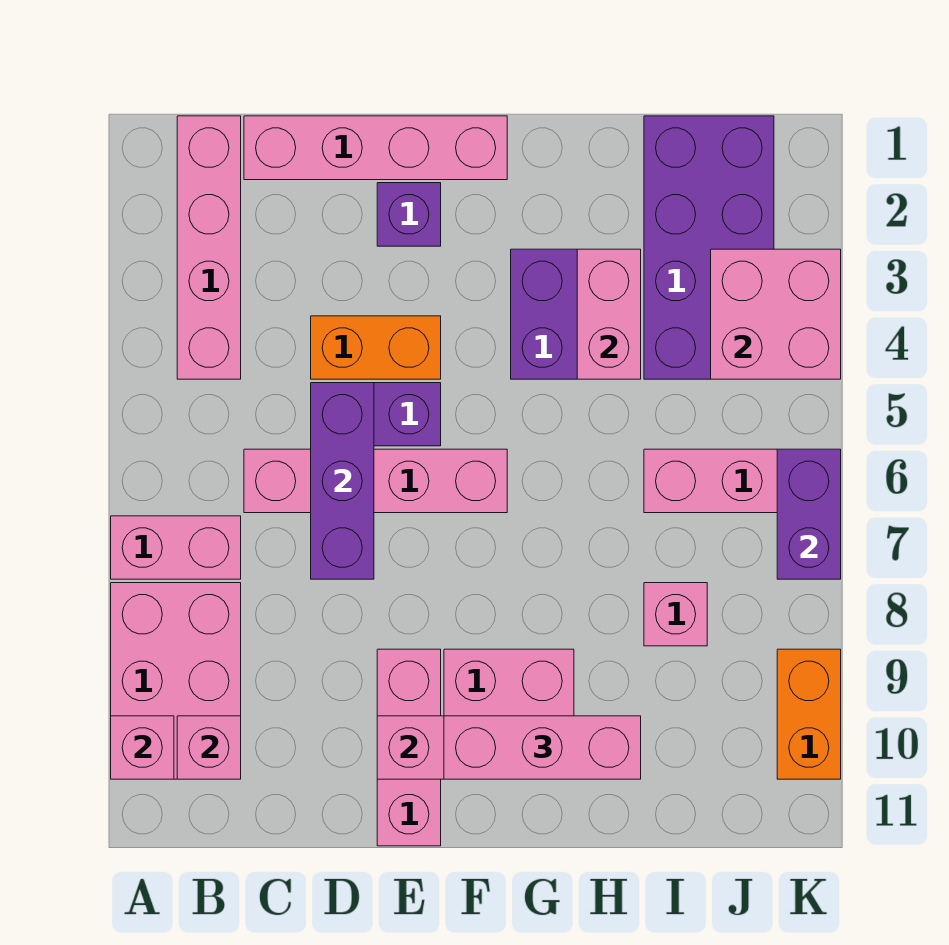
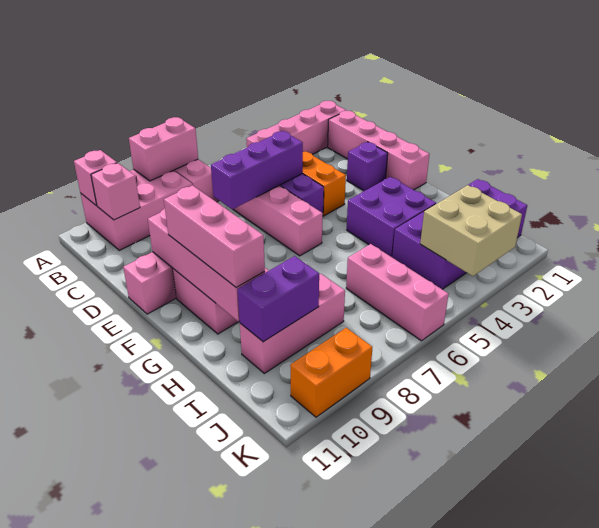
pink 1x2 brick [577,249,641,379] -> pink 1x2 brick moved to [129,117,198,181]
pink 1x1 brick [644,583,707,646] -> pink 1x3 brick [240,274,345,373]
pink 2x2 brick [711,249,841,379] -> tan 2x2 brick [420,185,522,276]
purple 1x2 brick [777,449,841,579] -> purple 1x2 brick moved to [238,256,319,342]

